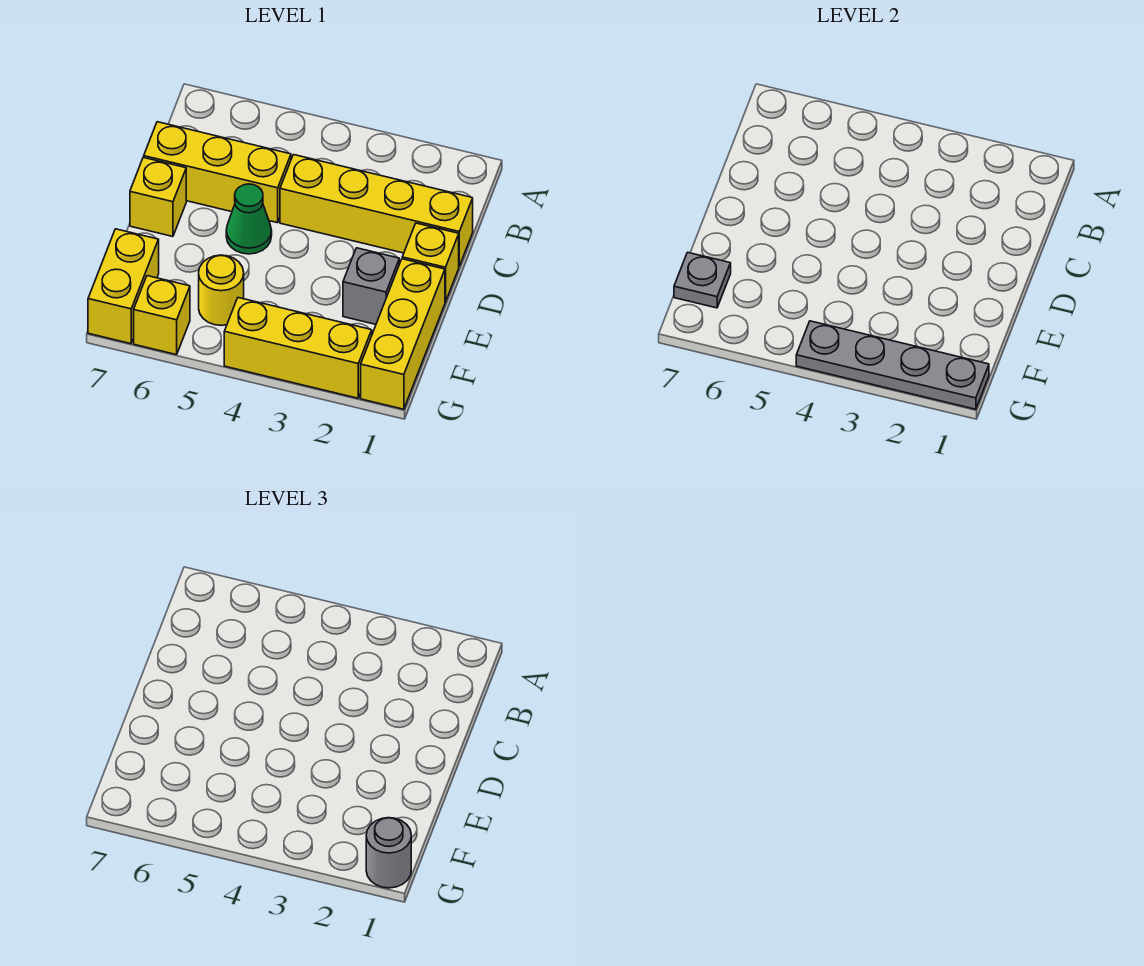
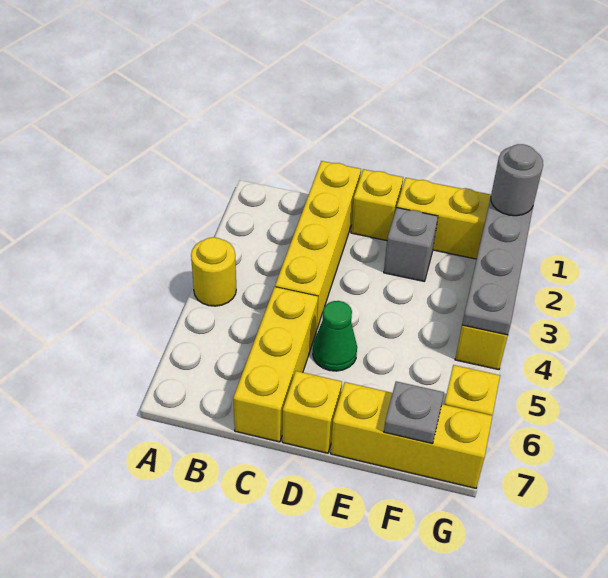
yellow 1x1 round brick [199,255,244,325] -> yellow 1x1 round brick moved to [191,237,236,306]
yellow 1x2 brick [88,229,159,344] -> yellow 1x3 brick [331,382,492,488]

